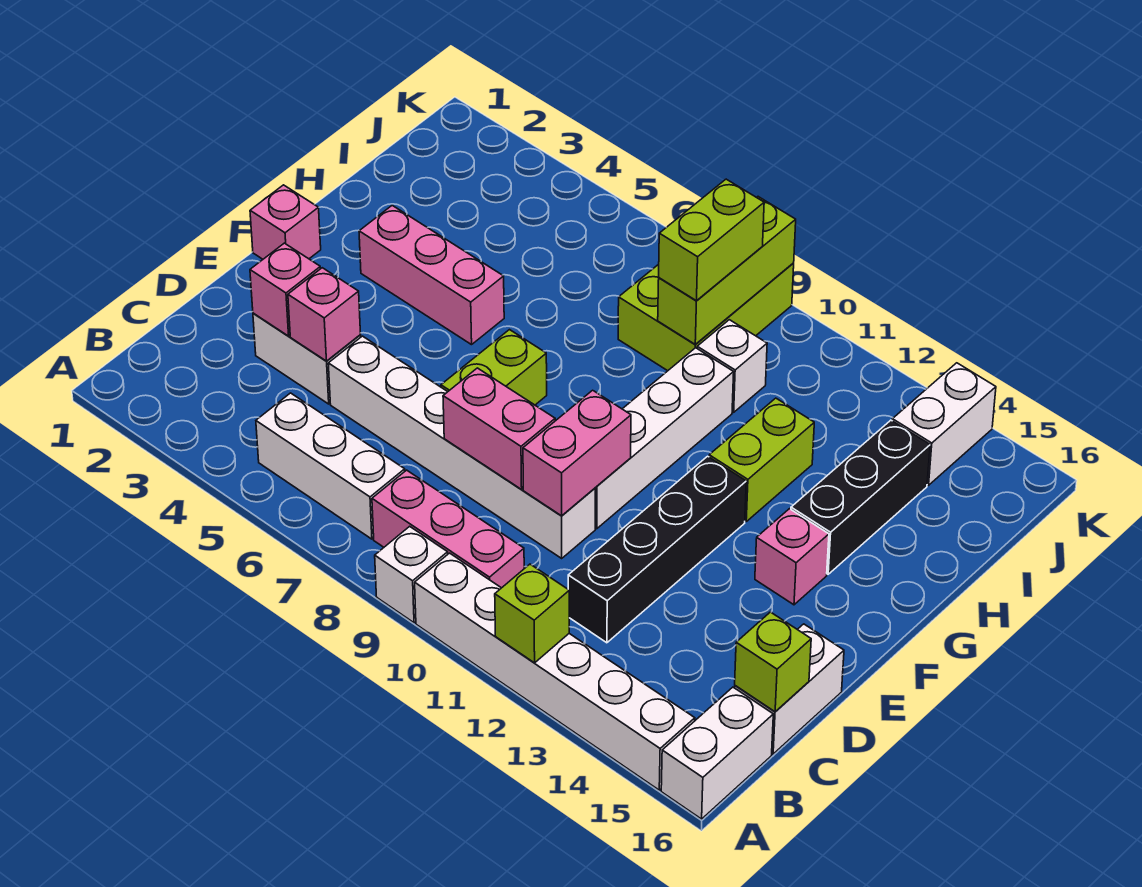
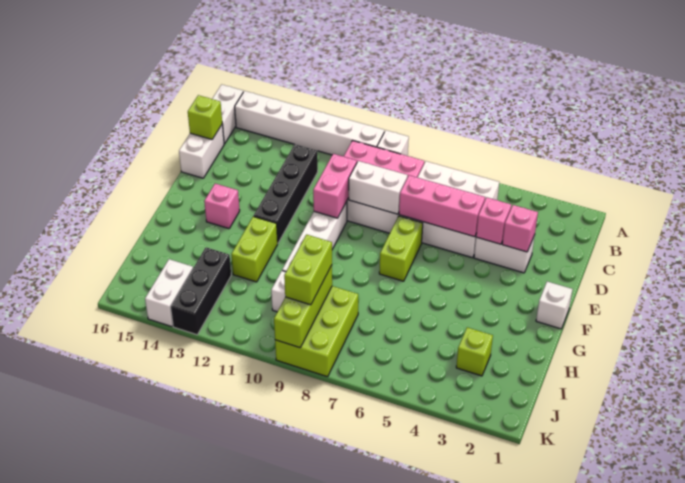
lime 1x1 brick [495,564,569,663] -> lime 1x1 brick moved to [456,327,493,376]
pink 1x2 brick [443,368,555,489] -> white 1x2 brick [349,161,408,214]
pink 1x1 brick [250,185,321,259] -> white 1x1 brick [536,282,572,329]
pink 1x3 brick [359,205,504,345] -> pink 1x3 brick moved to [399,175,485,237]
black 1x3 brick [791,420,930,574] -> black 1x3 brick moved to [171,247,231,335]

